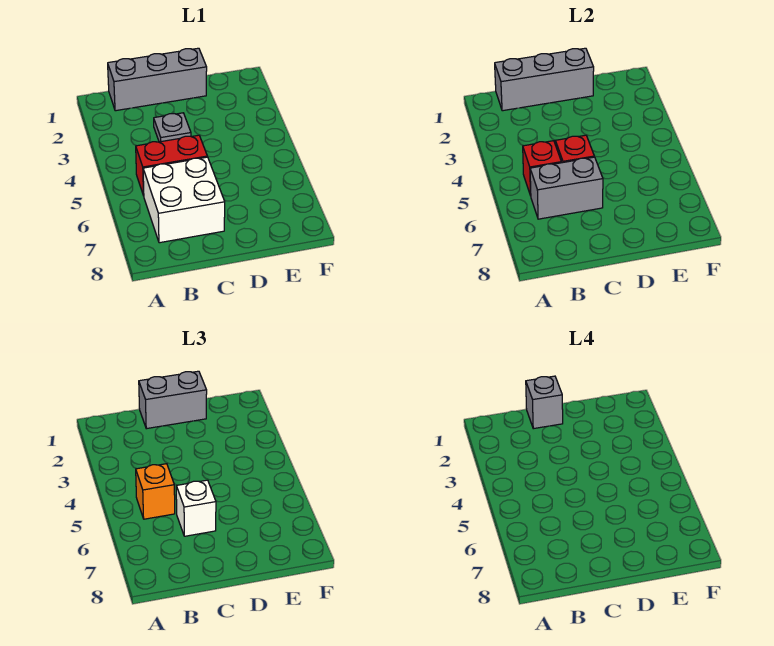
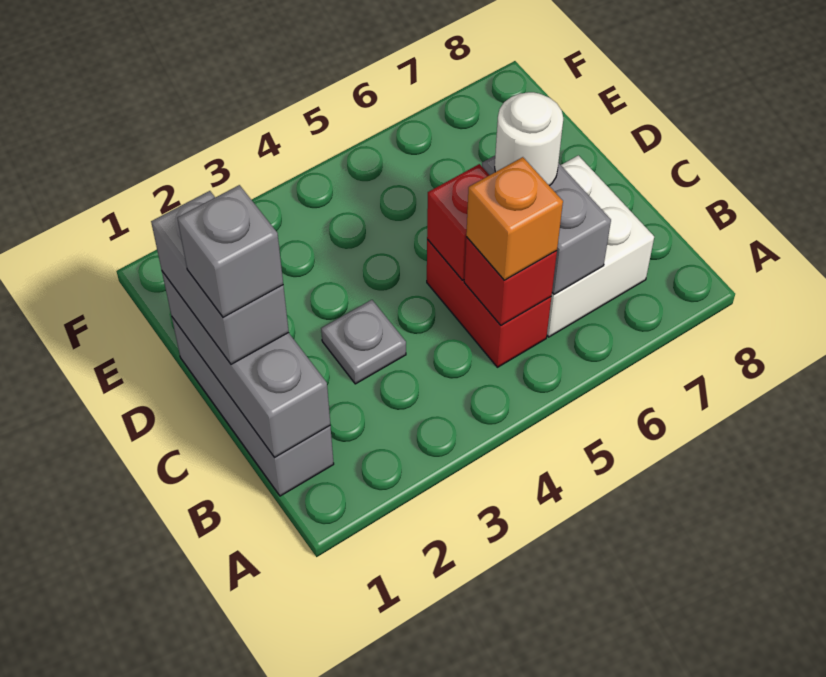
white 1x1 brick [176,480,216,536] -> white 1x1 round brick [495,92,563,186]

